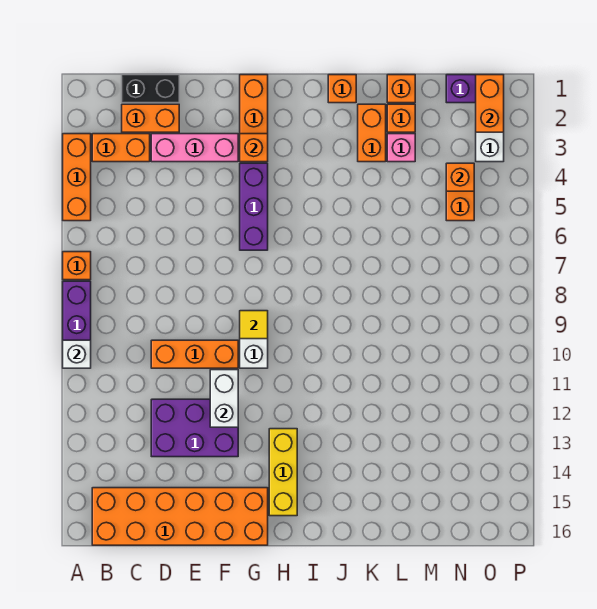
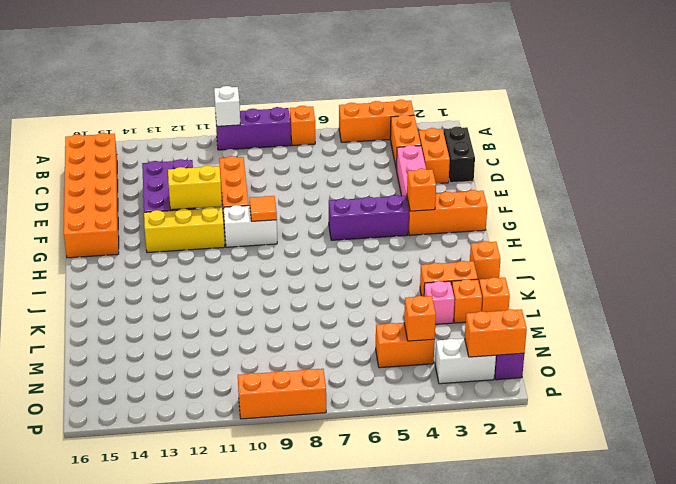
white 1x2 brick [210,370,238,427] -> yellow 1x2 brick [168,166,222,210]
yellow 1x1 tile [240,311,268,339] -> orange 1x1 tile [250,196,277,221]
yellow 1x3 brick [269,429,297,516] -> yellow 1x3 brick moved to [144,207,225,253]
none -> orange 1x3 brick [238,369,326,419]

